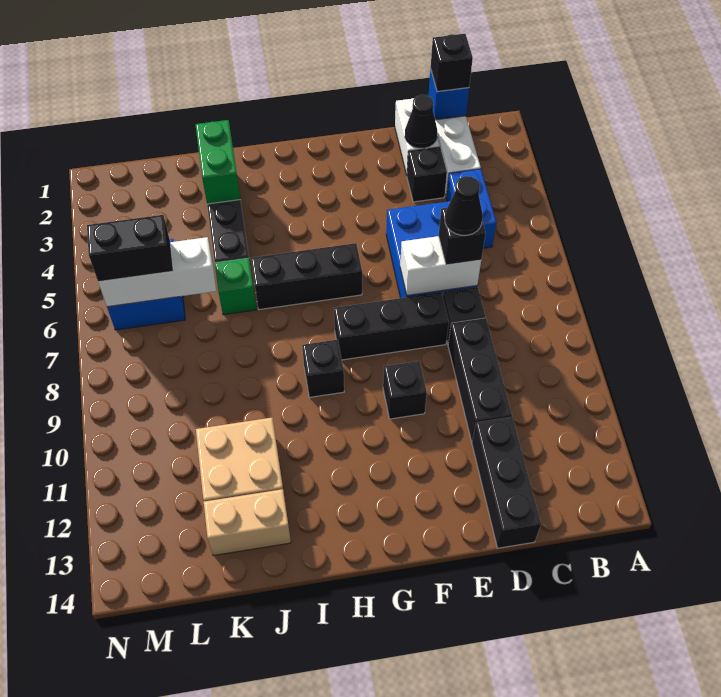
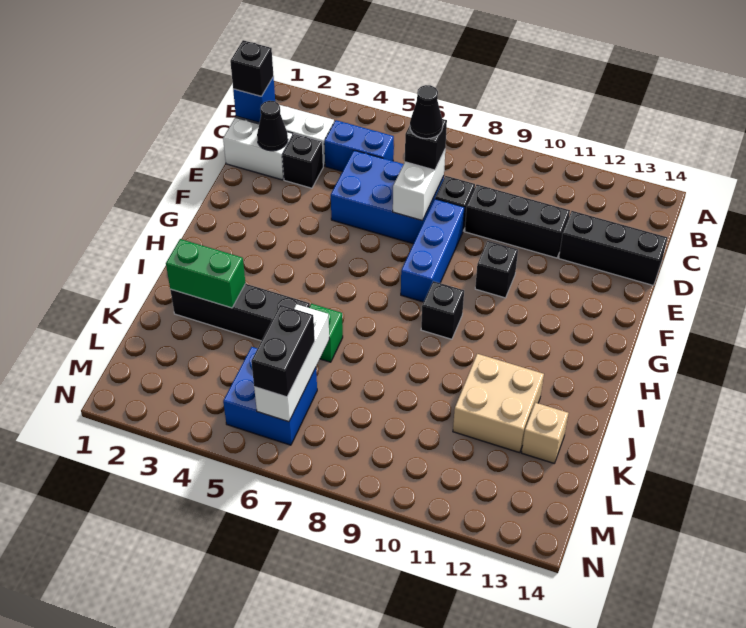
black 1x3 brick [334,292,449,360] -> blue 1x3 brick [401,199,465,302]
black 1x3 brick [251,243,362,310] -> none
tan 1x2 brick [204,489,291,556] -> tan 1x1 brick [522,403,568,463]

